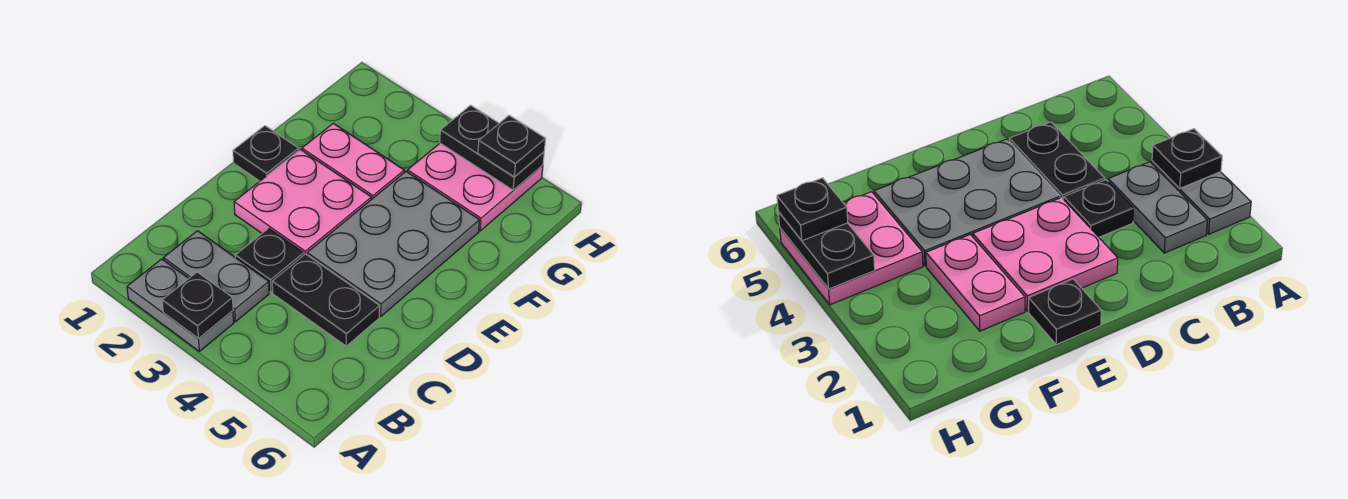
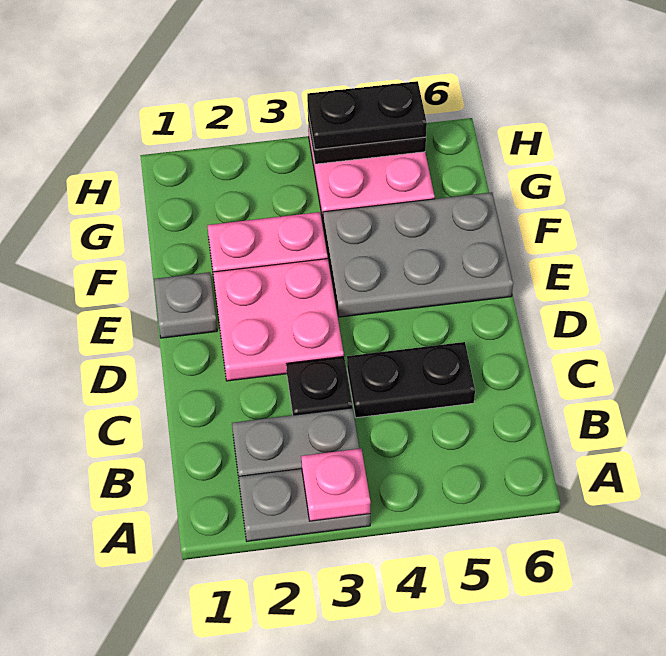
black 1x1 plate [162,272,233,338] -> pink 1x1 plate [301,449,371,521]
grey 2x3 plate [307,171,480,316] -> grey 2x3 plate turned to [323,192,513,317]
black 1x1 plate [233,126,299,181] -> grey 1x1 plate [154,272,217,338]
black 1x1 plate [478,115,546,177] -> black 1x2 plate [307,81,427,150]

